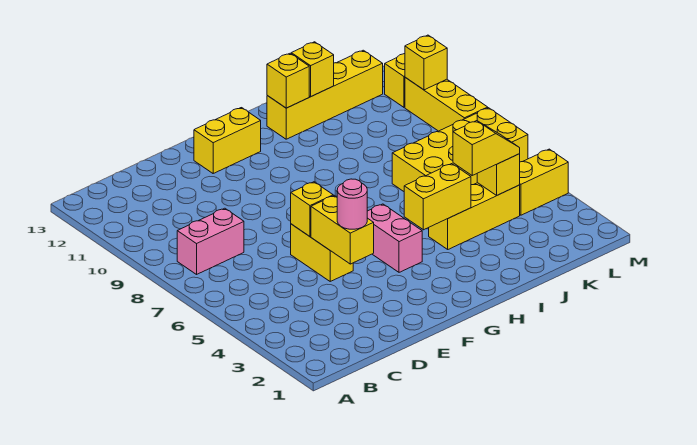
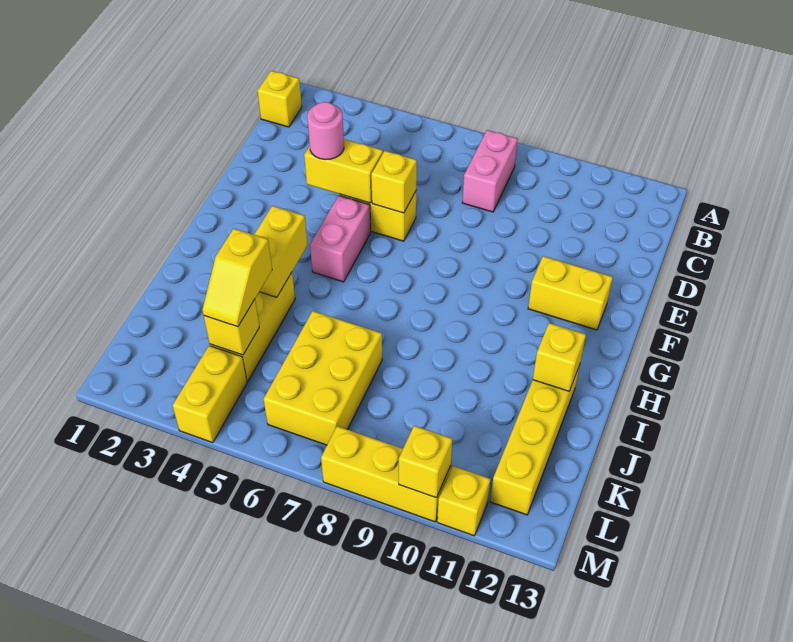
yellow 1x2 brick [194,108,261,173] -> yellow 1x2 brick turned to [528,256,613,330]
pink 1x2 brick [367,204,422,272] -> pink 1x2 brick turned to [310,196,371,282]
yellow 2x4 brick [392,108,528,191] -> yellow 2x3 brick [264,311,382,445]
yellow 1x1 brick [291,42,334,96] -> yellow 1x1 brick moved to [258,71,302,127]

